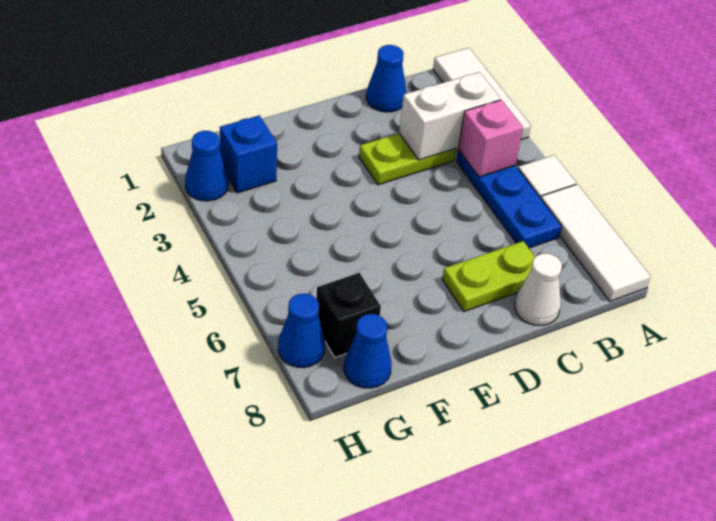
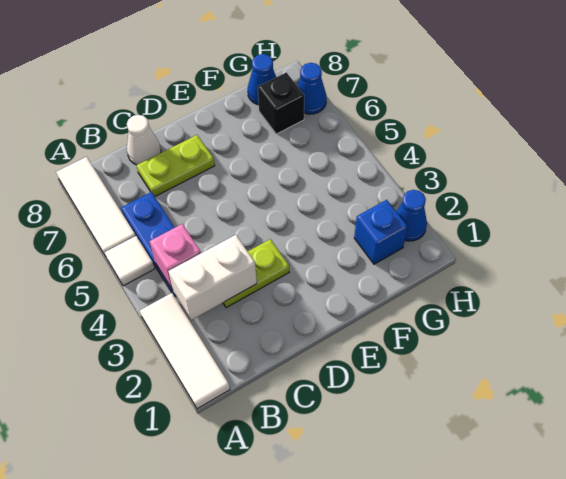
blue 1x1 cone [366,45,407,112] -> none

